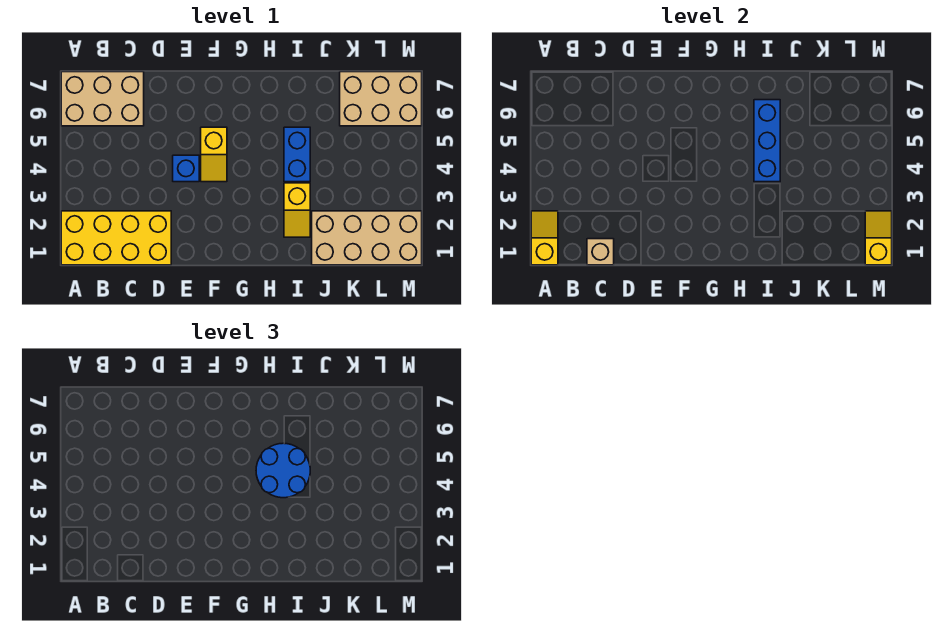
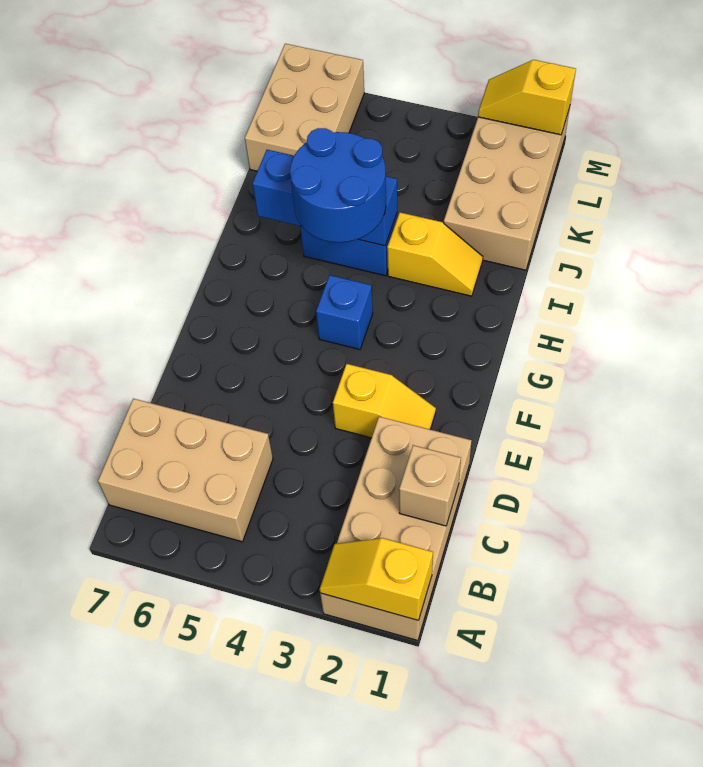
yellow 2x4 brick [61,211,171,265] -> tan 2x4 brick [320,417,472,640]
tan 2x3 brick [61,72,144,126] -> tan 2x3 brick turned to [98,399,273,542]
blue 1x1 brick [173,155,199,182] -> blue 1x1 brick moved to [316,275,373,349]
yellow 1x2 slope [201,127,227,182] -> yellow 1x2 slope moved to [333,364,436,438]

